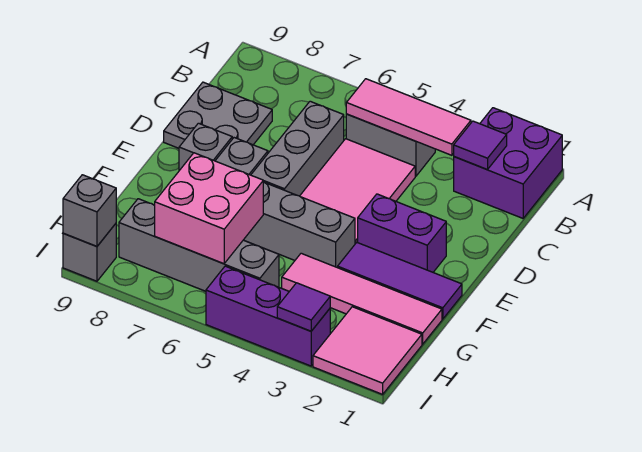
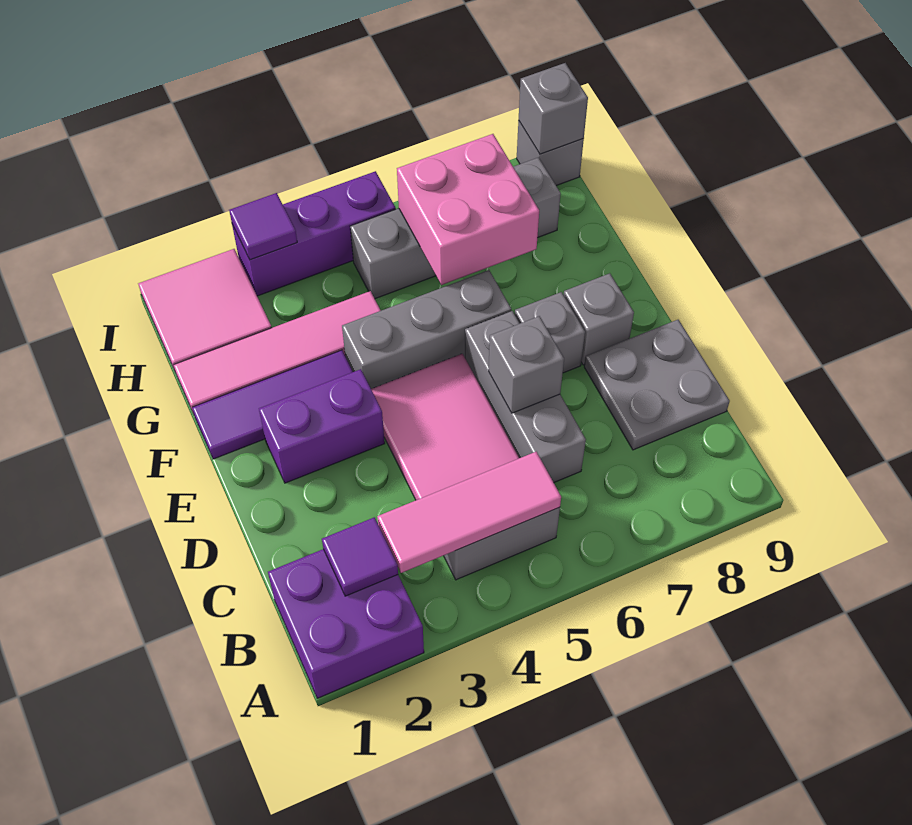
none -> grey 1x1 brick [489,316,564,413]

